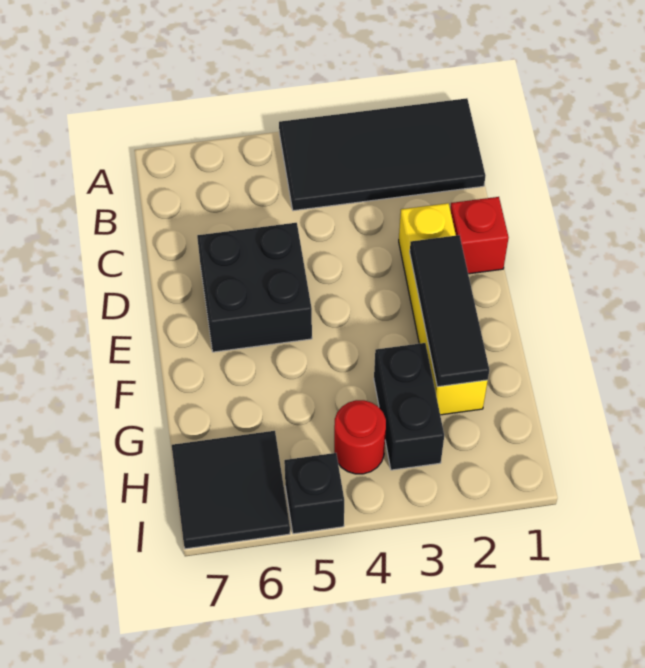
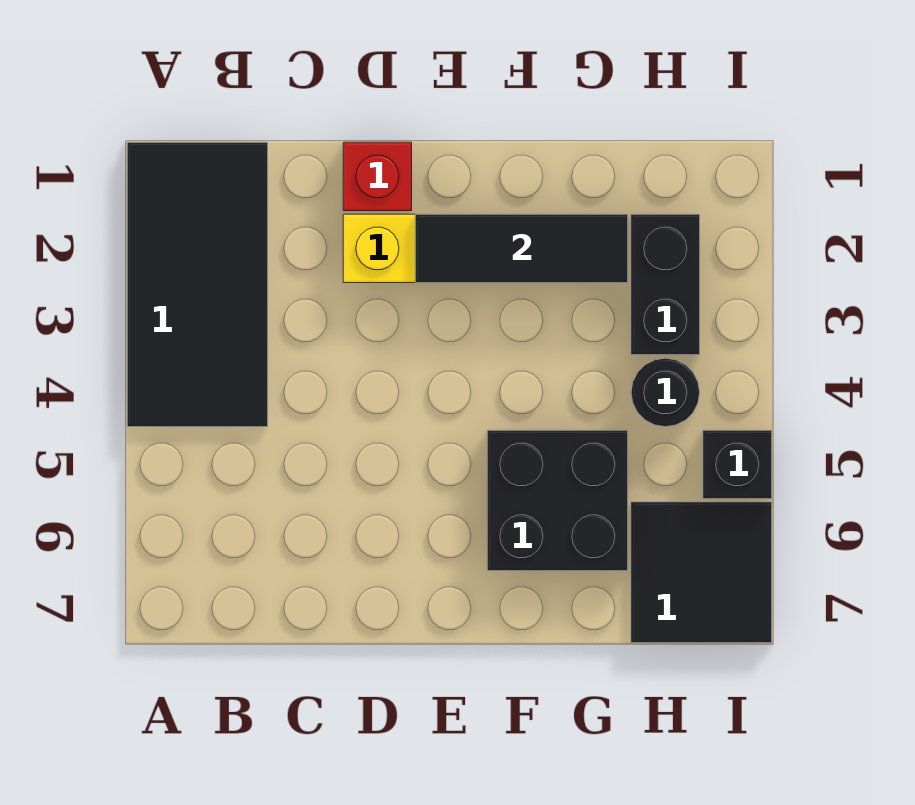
black 2x2 brick [197,223,312,352] -> black 2x2 brick moved to [487,430,628,571]
black 1x2 brick [374,343,444,470] -> black 1x2 brick turned to [631,214,700,355]
red 1x1 round brick [334,400,386,474] -> black 1x1 round brick [631,358,700,427]

